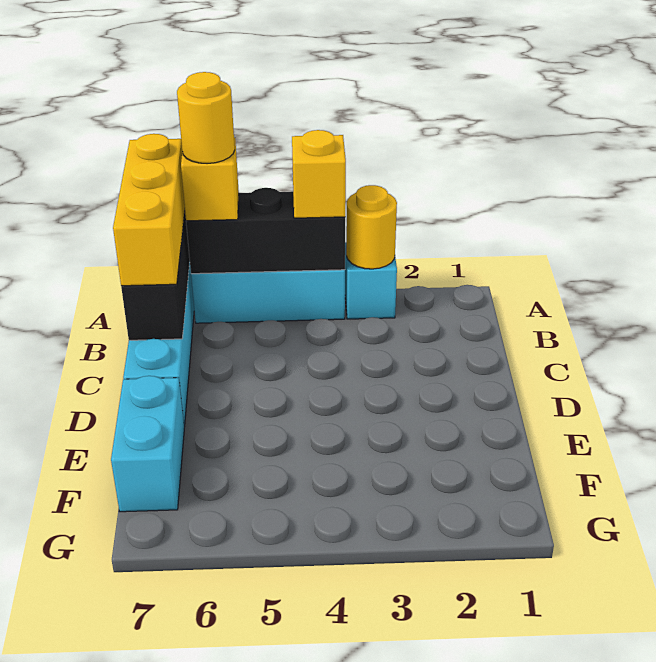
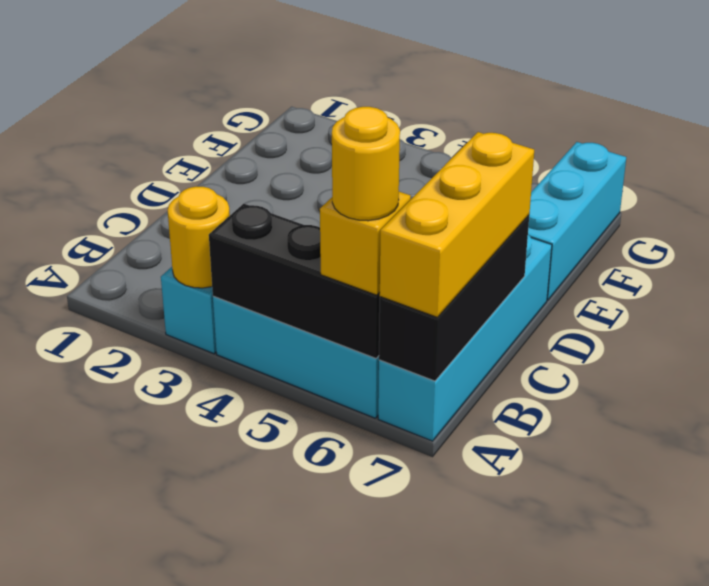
yellow 1x1 brick [292,130,346,218] -> none
cyan 1x2 brick [111,376,184,512] -> cyan 1x3 brick [528,142,626,300]

